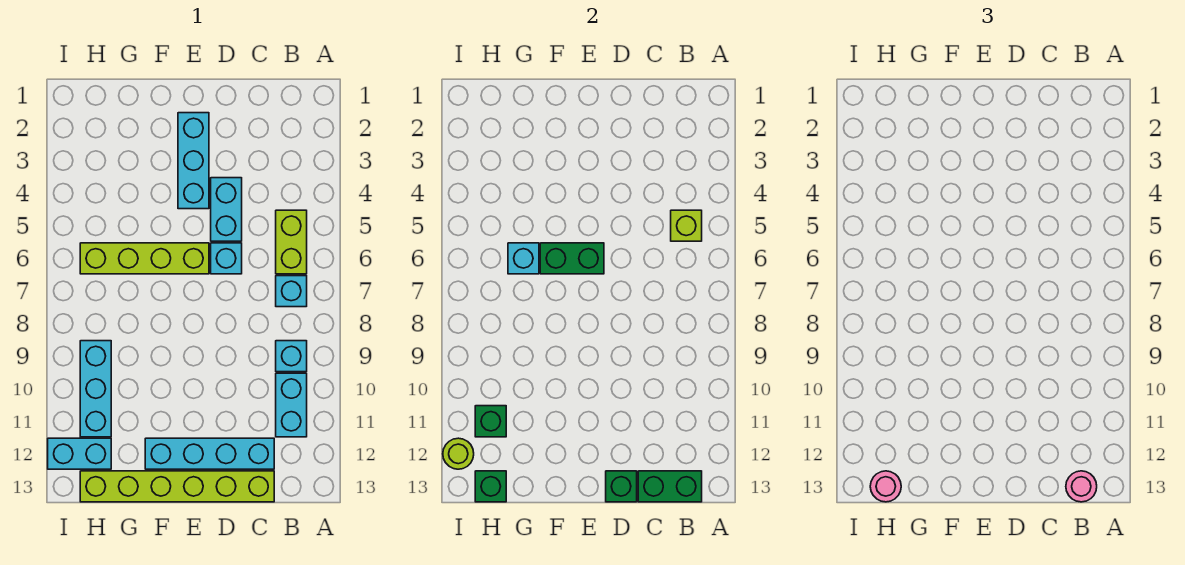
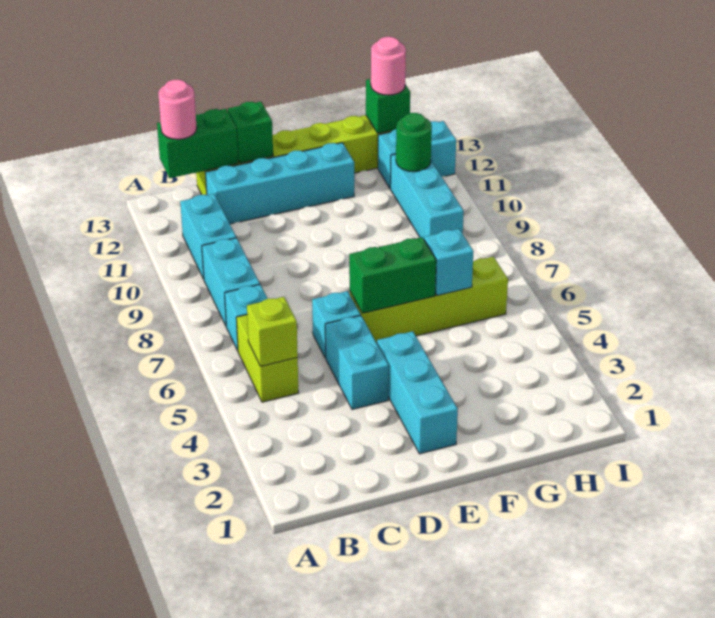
cyan 1x1 brick [276,341,307,372] -> cyan 1x2 brick [202,238,260,326]
green 1x1 brick [475,406,506,437] -> green 1x1 round brick [396,113,432,172]
lime 1x1 round brick [443,438,474,469] -> none

